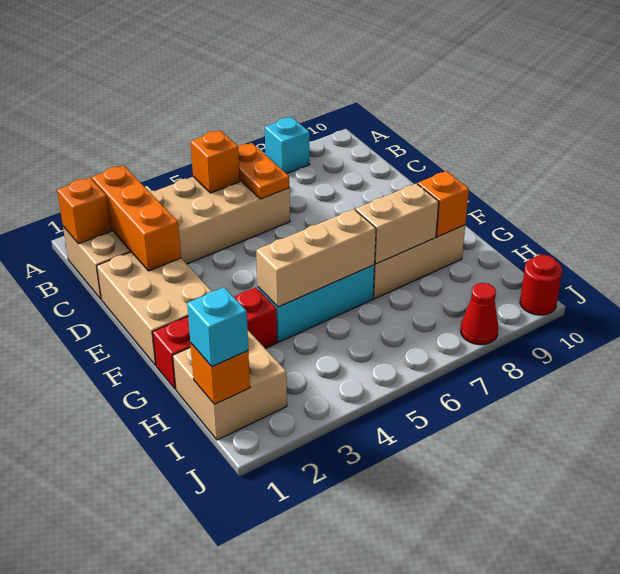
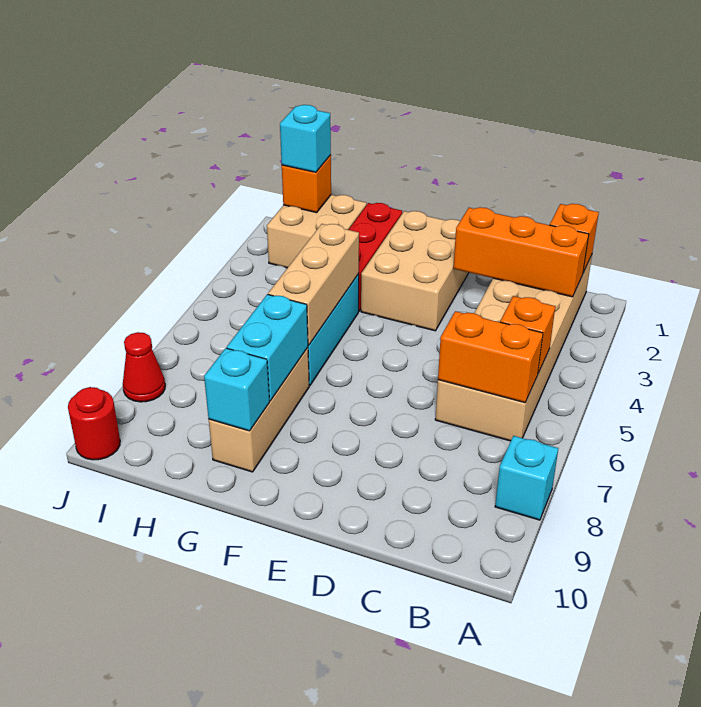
orange 1x2 plate [238,143,290,199] -> orange 1x2 brick [438,311,543,403]
tan 2x3 brick [97,252,212,365] -> tan 2x3 brick turned to [361,211,469,331]
tan 1x2 brick [356,183,439,264] -> cyan 1x2 brick [227,294,308,401]
orange 1x1 brick [418,171,469,237] -> cyan 1x1 brick [204,348,270,431]

